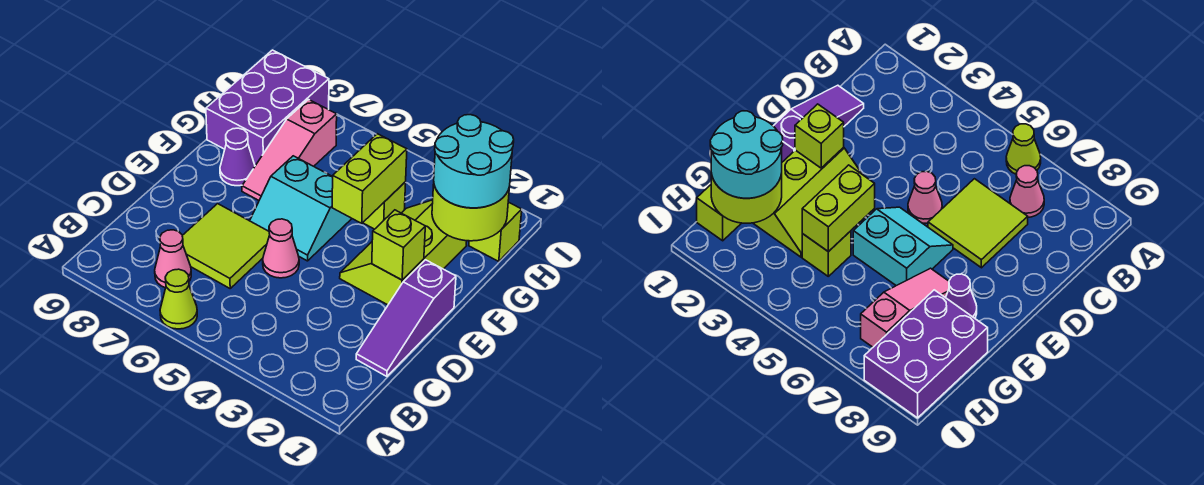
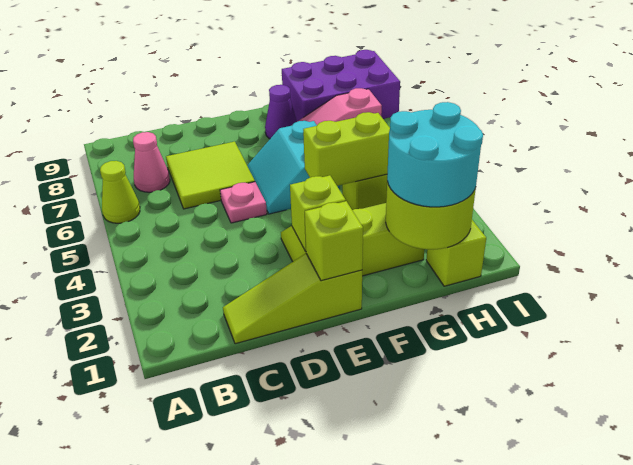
purple 1x3 slope [356,260,456,376] -> lime 1x3 slope [223,254,362,344]
pink 1x1 cone [263,219,299,278] -> pink 1x1 plate [220,182,267,223]
none -> lime 1x1 brick [305,201,363,281]

